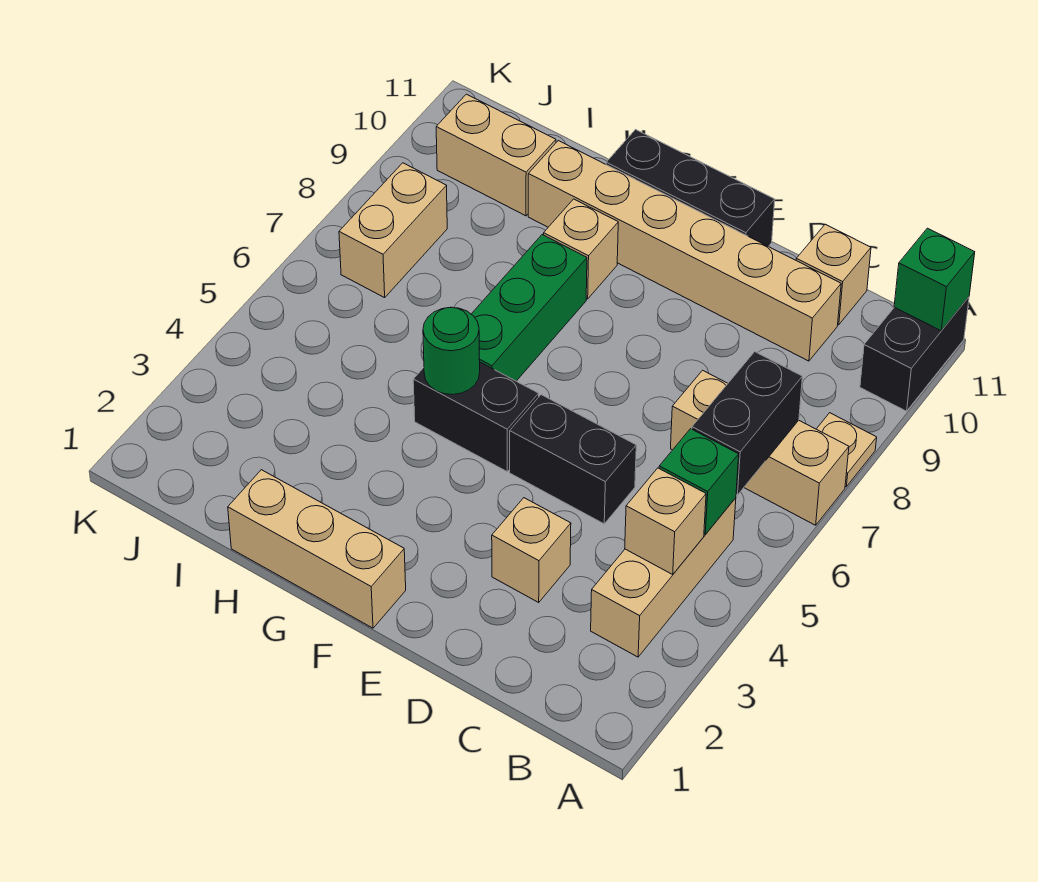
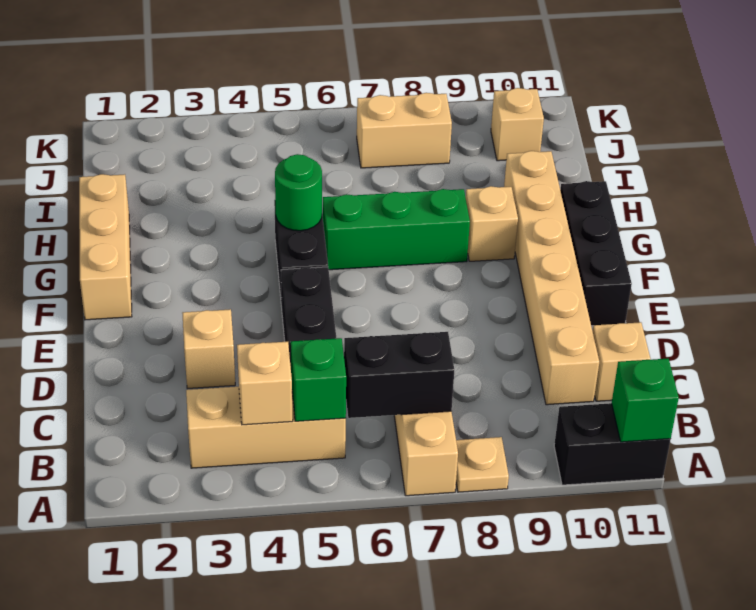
tan 1x2 brick [436,94,556,216] -> tan 1x1 brick [491,88,544,161]

